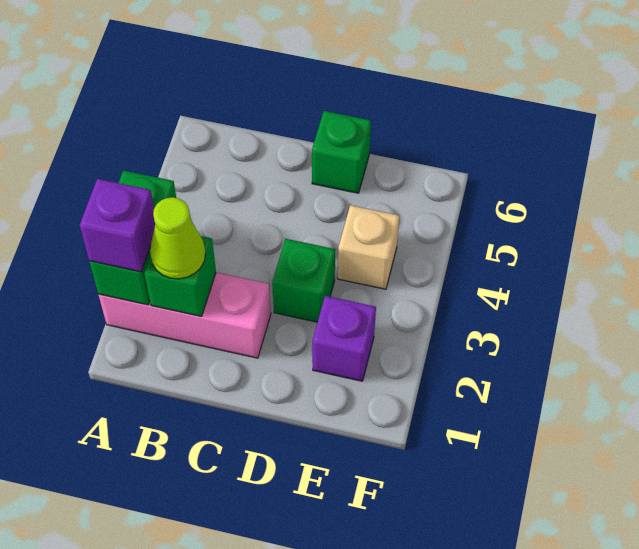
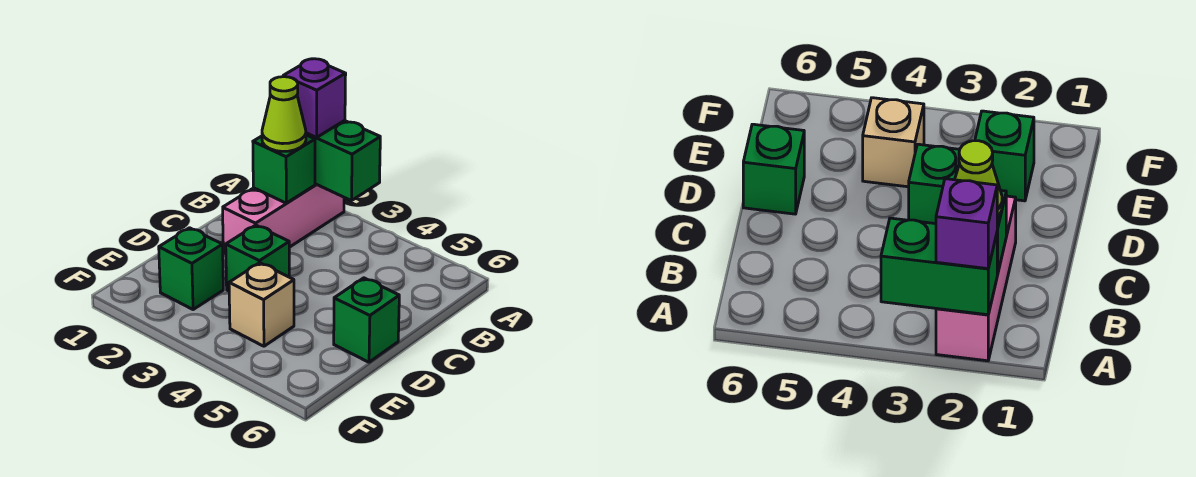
purple 1x1 brick [312,296,376,381] -> green 1x1 brick [159,228,223,310]

